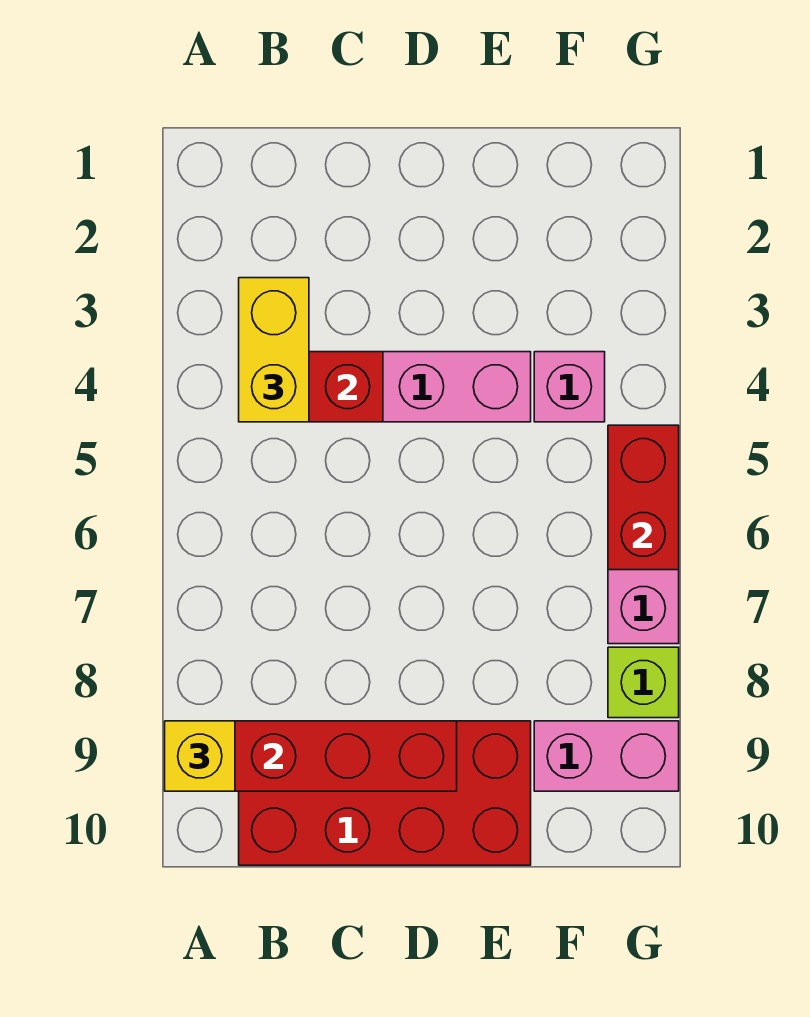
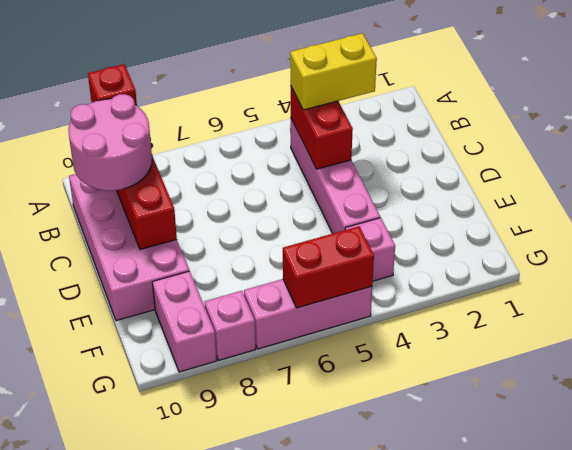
yellow 1x1 brick [165,721,235,791] -> red 1x1 brick [88,64,137,106]
red 2x4 brick [239,721,531,865] -> pink 2x4 brick [69,174,189,321]
none -> pink 2x2 round brick [68,94,152,191]
lime 1x1 brick [608,647,679,718] -> pink 1x1 brick [204,291,256,360]

